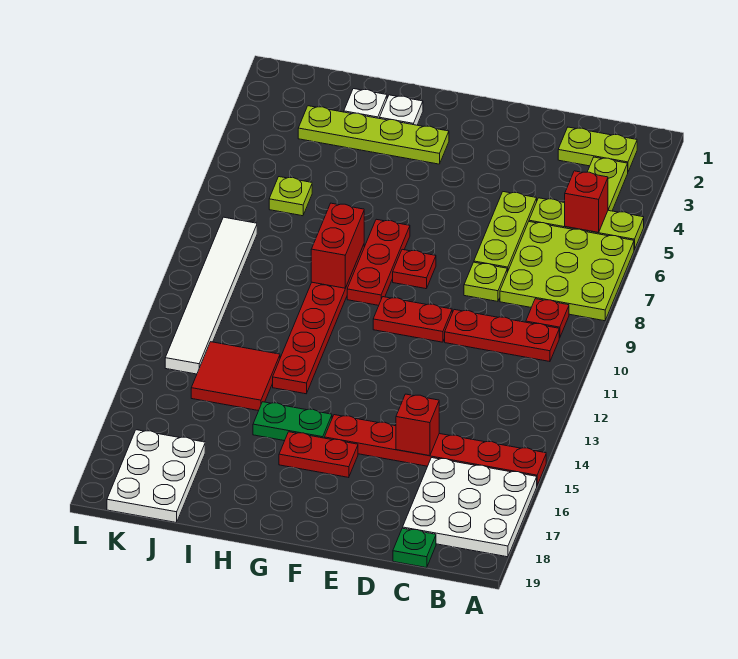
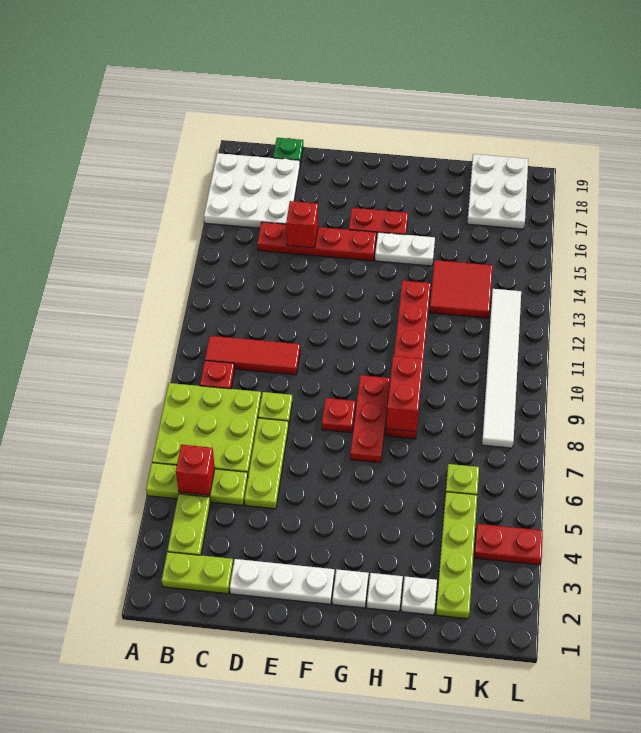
red 1x6 plate [325,415,546,485] -> red 1x4 plate [258,222,376,261]
red 1x3 plate [445,310,559,362] -> red 1x3 tile [205,336,300,375]
none -> white 1x3 plate [230,559,334,604]
red 1x2 plate [373,297,452,342] -> red 1x2 plate moved to [474,524,543,565]
none -> white 1x1 plate [332,569,369,608]
lime 1x4 plate [298,106,449,164] -> lime 1x4 plate turned to [436,492,477,619]
green 1x2 plate [253,402,332,441] -> white 1x2 plate [375,232,435,266]

